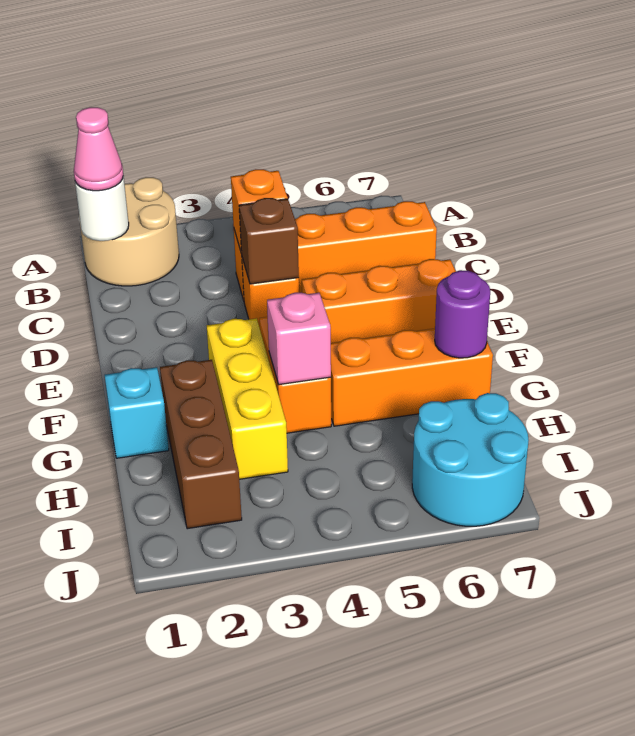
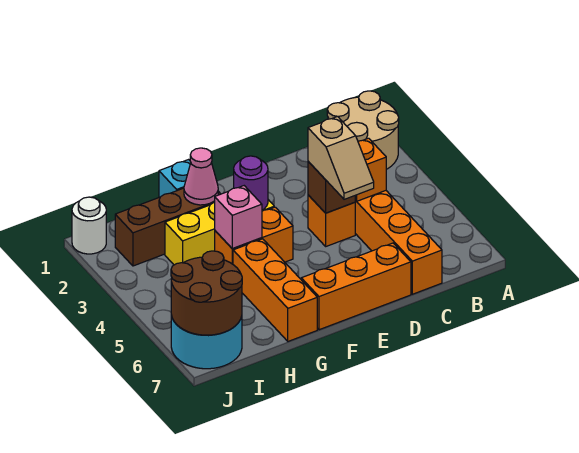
white 1x1 round brick [75,176,129,241] -> white 1x1 round brick moved to [72,197,106,254]
pink 1x1 cone [74,107,123,191] -> pink 1x1 cone moved to [184,148,218,205]
none -> tan 1x2 slope [308,116,374,199]
orange 1x3 brick [302,259,456,343] -> orange 1x3 brick turned to [301,243,411,330]
purple 1x1 round brick [435,270,490,358] -> purple 1x1 round brick moved to [234,156,268,210]
none -> brown 2x2 round brick [171,251,242,335]

